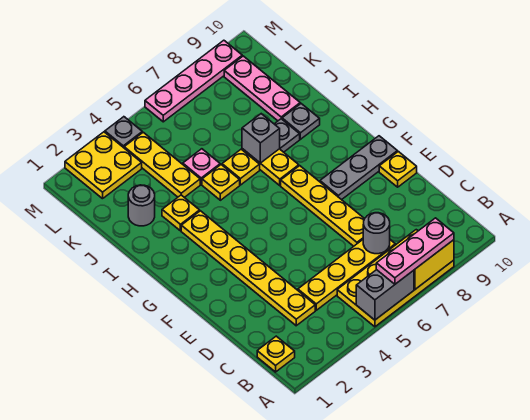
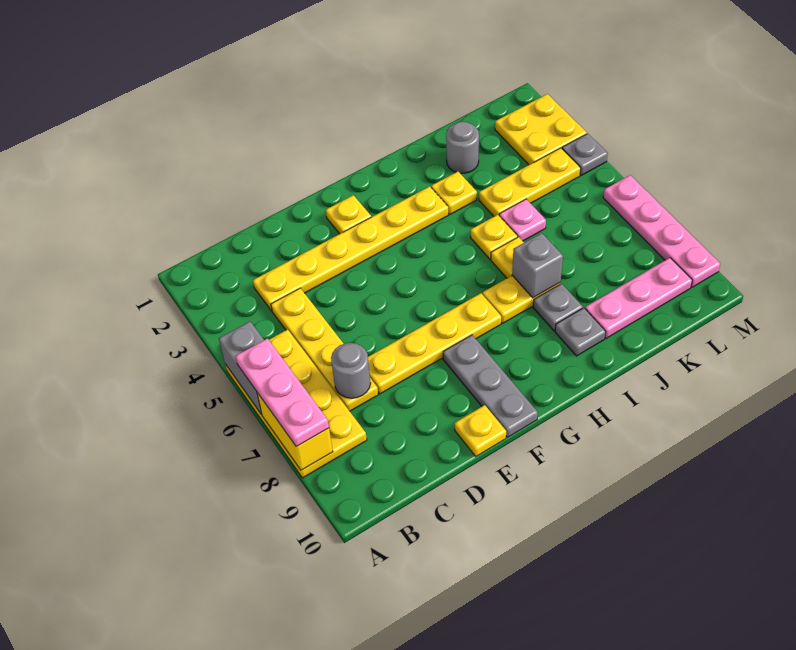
yellow 1x1 plate [257,336,295,372] -> yellow 1x1 plate moved to [326,195,371,234]

